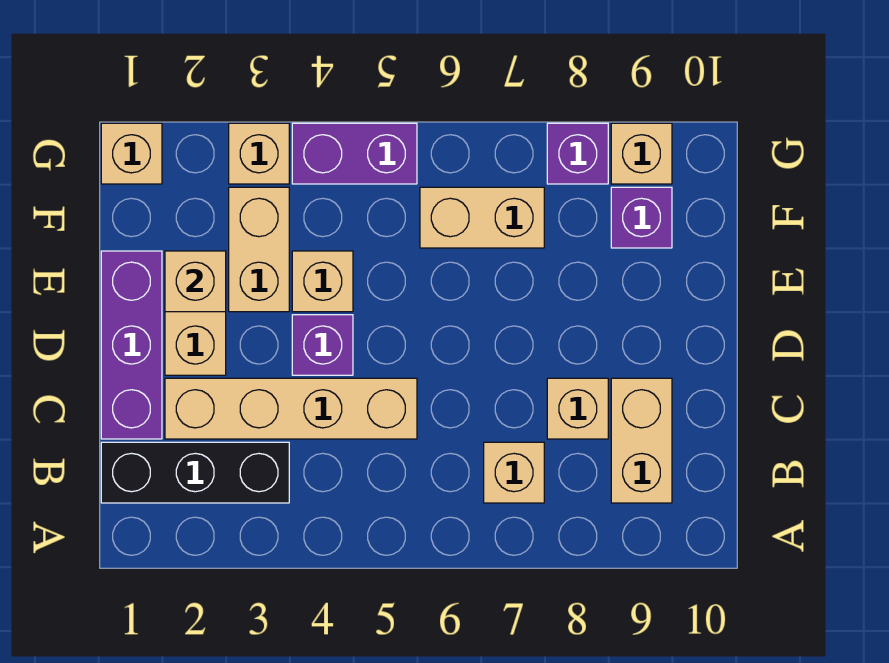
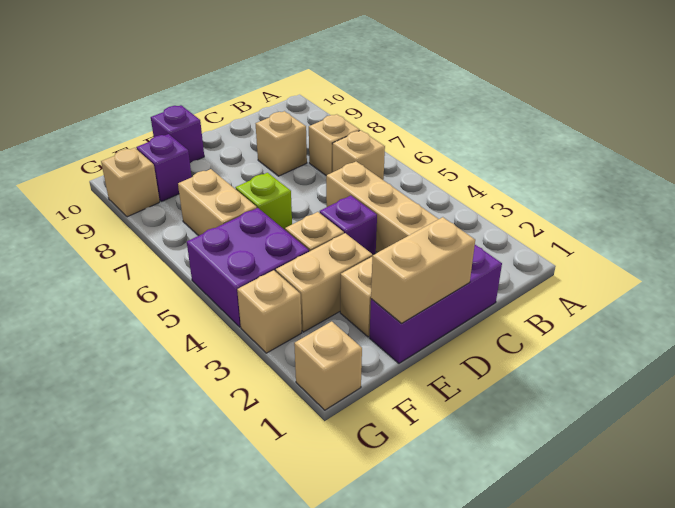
black 1x3 brick [101,442,289,503] -> none
tan 1x2 brick [611,378,672,503] -> tan 1x2 brick moved to [371,217,475,323]
tan 1x1 brick [165,251,226,312] -> tan 1x1 brick moved to [332,130,385,180]
none -> lime 1x1 brick [235,173,292,230]
purple 1x2 brick [292,123,417,184] -> purple 2x2 brick [187,208,309,327]
purple 1x1 brick [547,123,608,184] -> purple 1x1 brick moved to [151,105,204,163]

